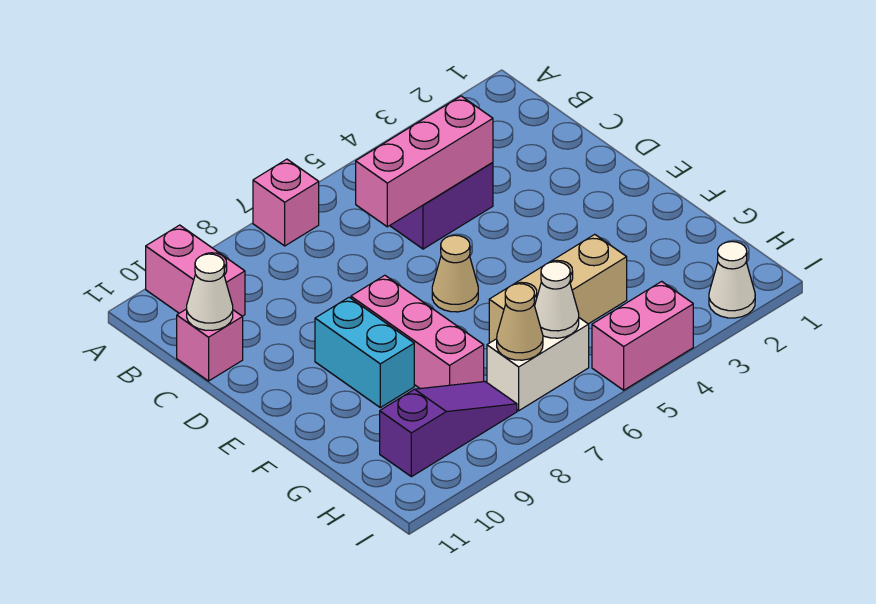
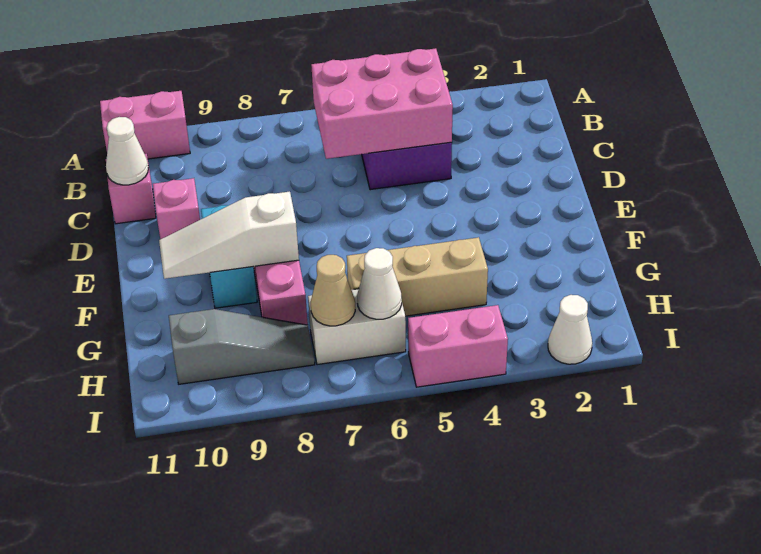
pink 1x1 brick [253,159,319,246] -> pink 1x1 brick moved to [153,178,200,239]
pink 1x2 brick [146,225,245,316] -> pink 1x2 brick turned to [100,91,190,159]
pink 1x3 brick [356,96,493,227] -> pink 2x3 brick [311,48,453,159]
tan 1x1 cone [432,235,478,312] -> none
none -> white 1x3 slope [159,192,299,279]
purple 1x3 slope [380,382,517,477] -> grey 1x3 slope [169,309,315,384]

